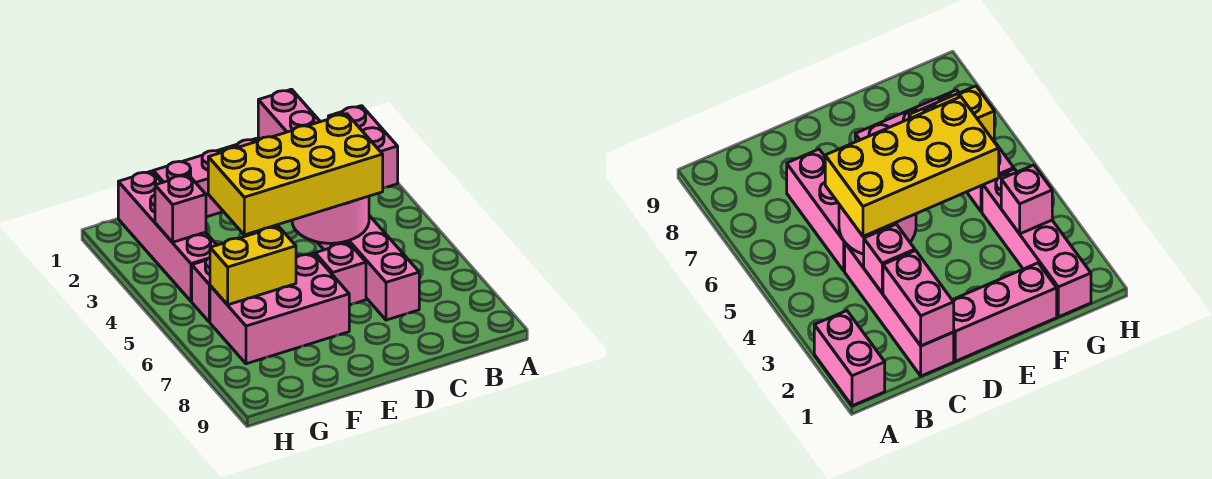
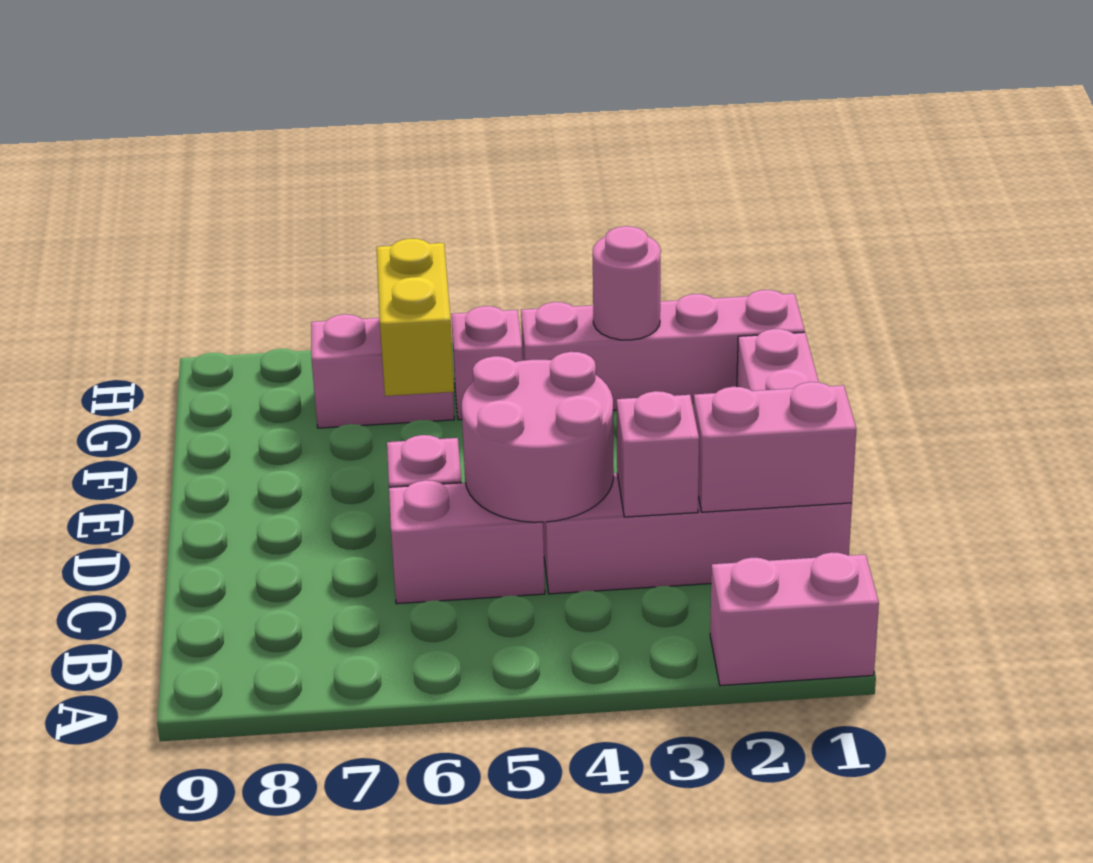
yellow 2x4 brick [208,114,383,235] -> none
pink 1x3 brick [332,216,419,320] -> pink 1x2 brick [389,480,545,604]
pink 2x3 brick [210,253,349,364] -> pink 1x2 brick [311,314,454,428]
pink 1x1 brick [155,175,206,242] -> pink 1x1 round brick [593,226,661,340]

